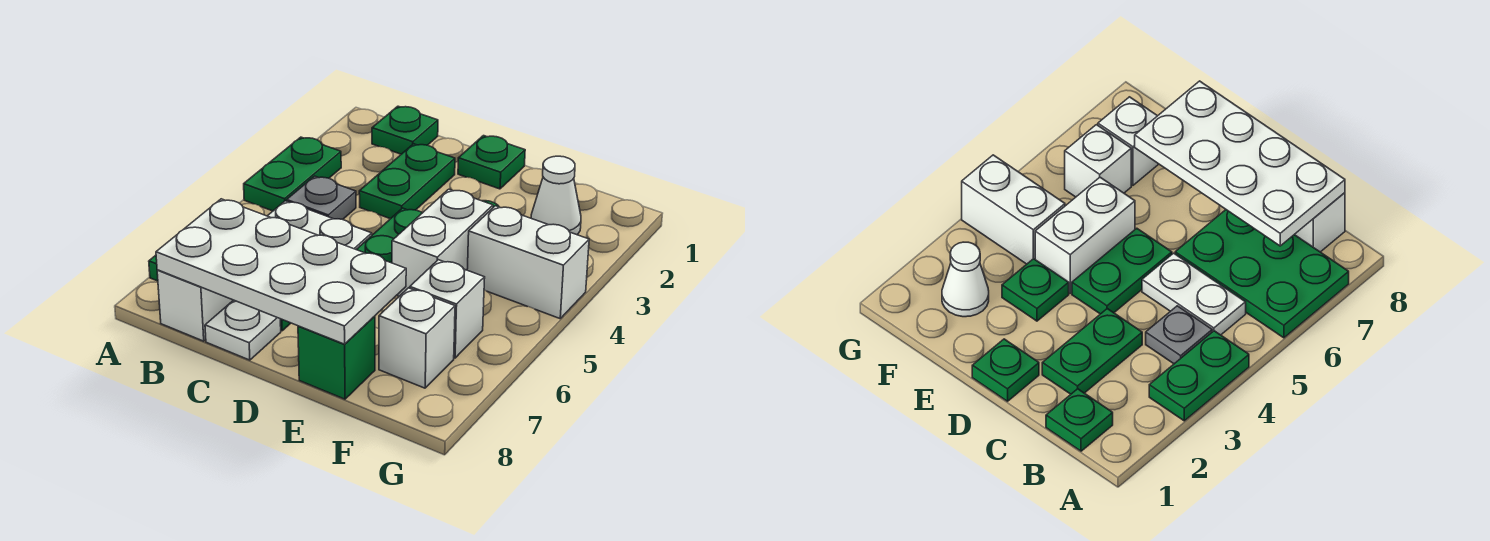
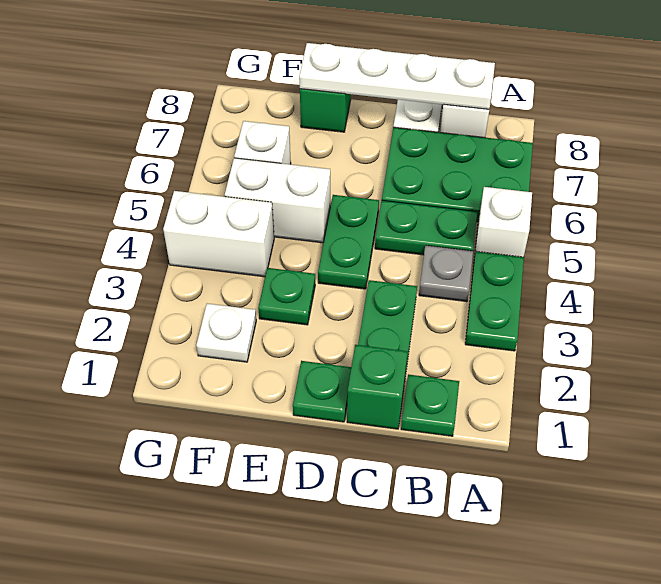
white 1x2 plate [268,201,372,249] -> green 1x2 plate [375,200,477,255]
white 2x4 plate [156,199,406,344] -> white 1x4 plate [299,43,495,109]
none -> green 1x1 brick [347,345,407,429]
white 1x2 brick [392,189,493,296] -> white 1x2 brick turned to [225,158,330,243]
white 1x1 cone [531,156,581,235] -> white 1x1 plate [196,304,256,362]
white 1x1 brick [379,288,455,388] -> white 1x1 brick moved to [474,187,532,258]

